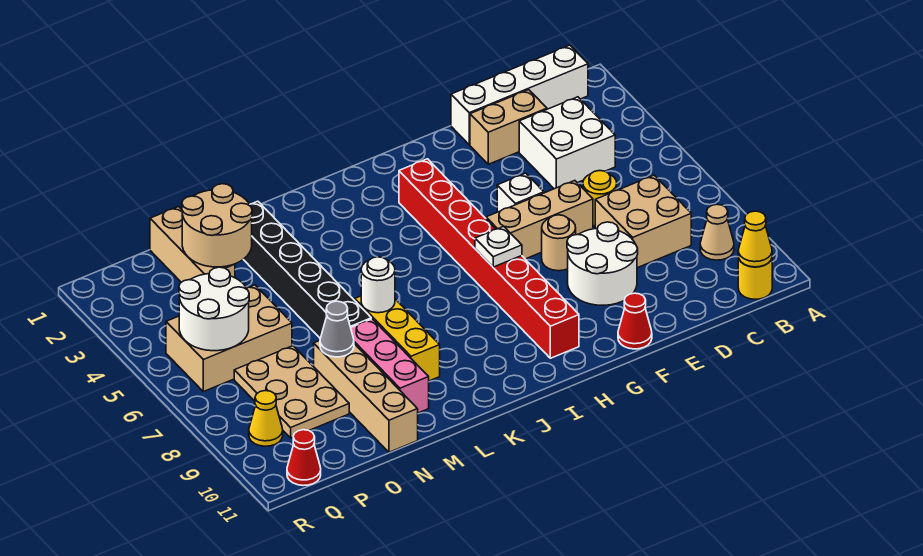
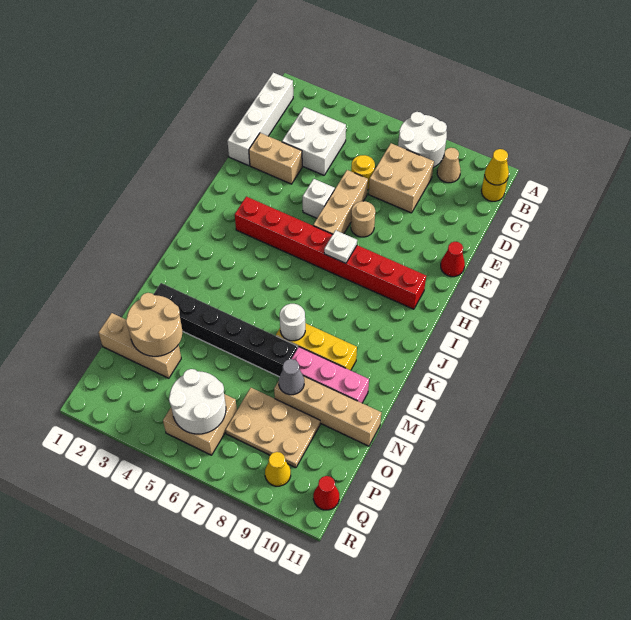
tan 1x2 brick [470,90,547,164] -> tan 1x2 brick turned to [249,133,302,184]
white 2x2 round brick [567,222,638,305] -> white 2x2 round brick moved to [398,112,447,168]
tan 2x3 brick [166,285,292,392] -> tan 2x2 brick [163,394,237,455]

